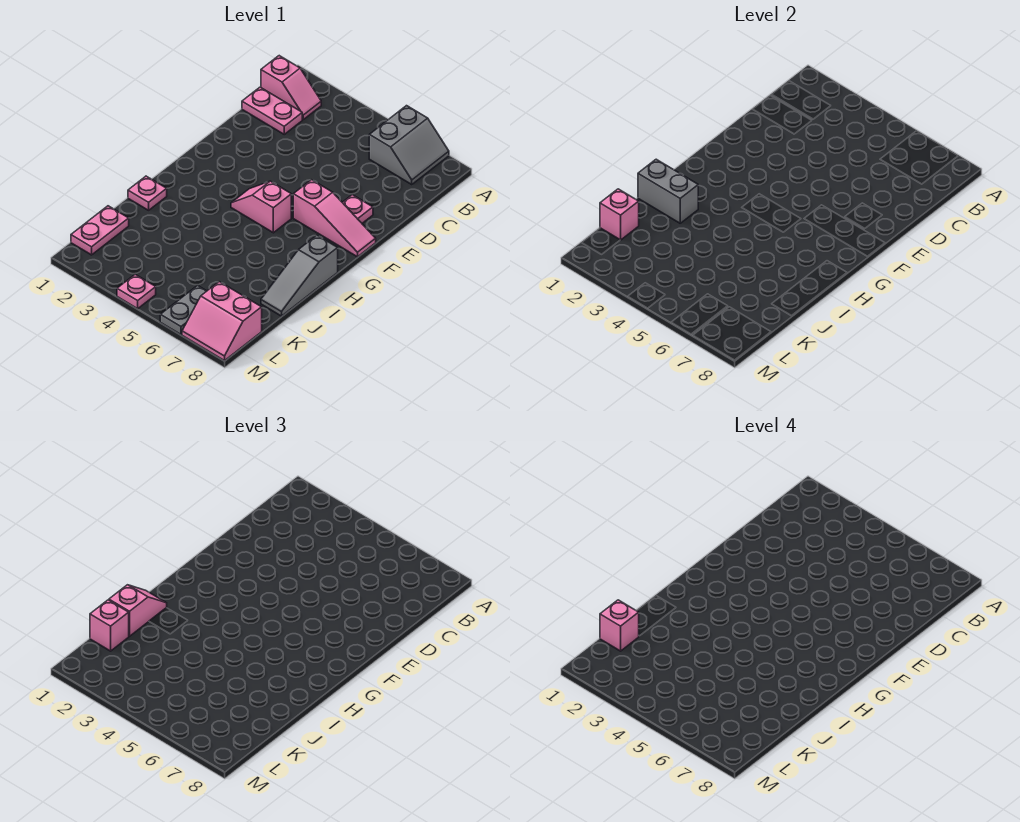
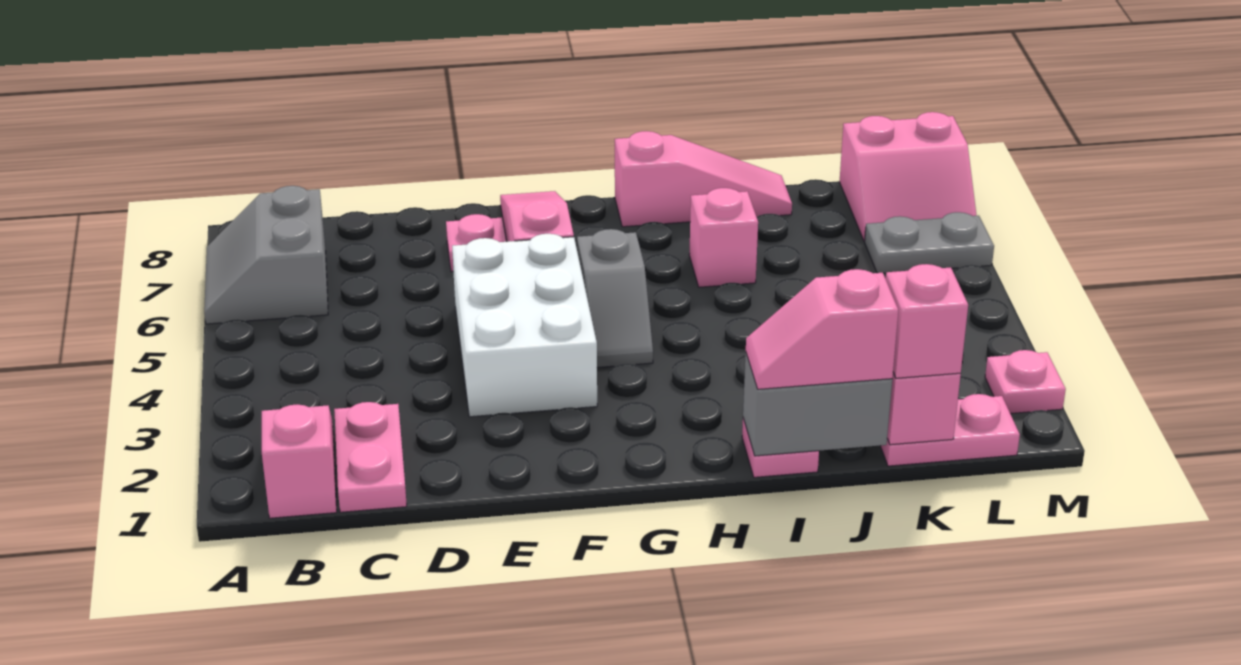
grey 2x2 slope [369,106,449,184] -> grey 2x2 slope turned to [204,186,328,324]
none -> white 2x3 brick [452,234,597,417]
pink 1x2 slope [231,181,291,233] -> grey 1x2 slope [577,229,653,368]
grey 1x3 slope [261,236,338,316] -> pink 1x3 slope [615,131,792,227]
grey 1x2 brick [638,159,698,223] -> grey 1x2 brick turned to [743,354,892,456]
pink 1x1 brick [600,600,639,651] -> pink 1x1 brick moved to [689,188,758,287]
pink 2x2 slope [182,282,262,361] -> pink 2x2 slope turned to [839,112,977,241]
pink 1x1 plate [117,274,156,309] -> pink 1x1 plate moved to [985,350,1066,414]

